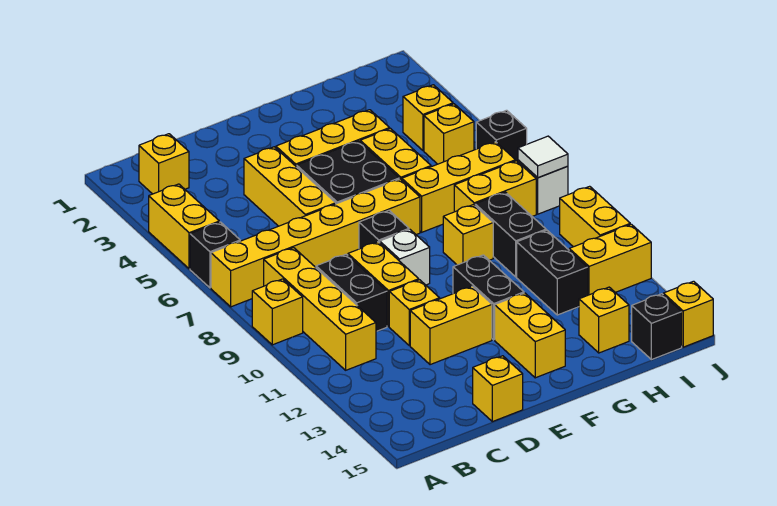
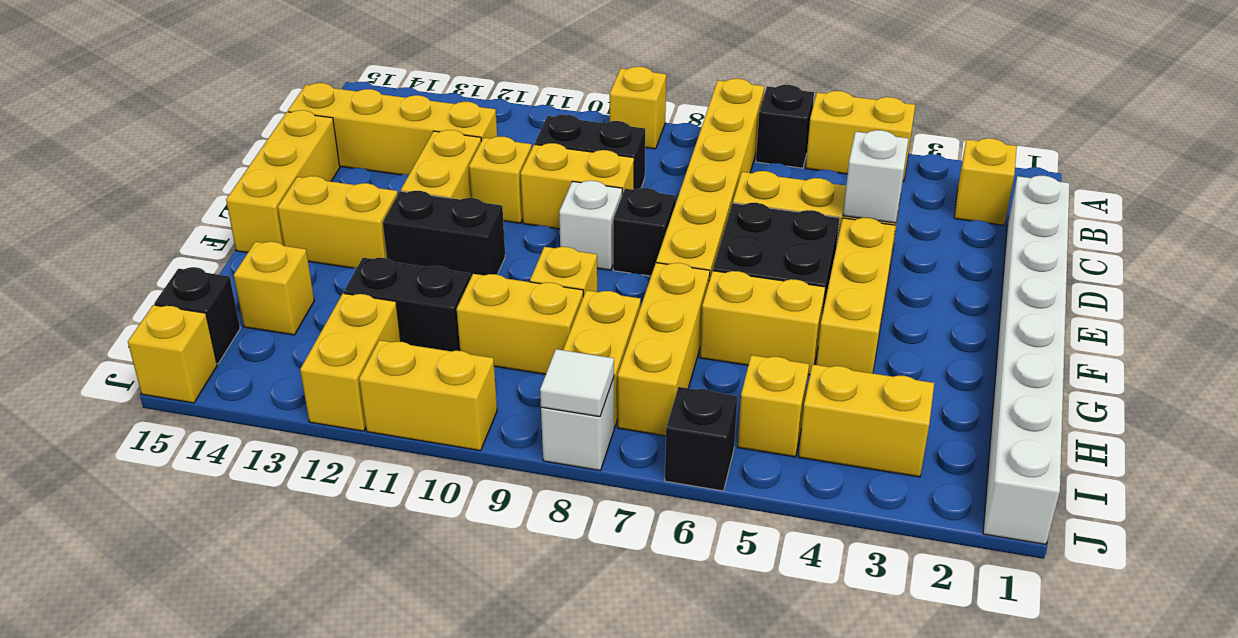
yellow 1x4 brick [264,248,376,370] -> yellow 1x4 brick moved to [288,83,497,175]
none -> white 1x8 brick [983,176,1070,544]
none -> white 1x1 brick [843,130,908,223]
yellow 1x1 brick [473,356,523,422] -> yellow 1x3 brick [226,110,340,253]
black 1x2 brick [475,192,546,277] -> yellow 1x2 brick [457,274,583,374]
yellow 1x1 brick [403,85,453,151] -> yellow 1x2 brick [799,365,934,477]

